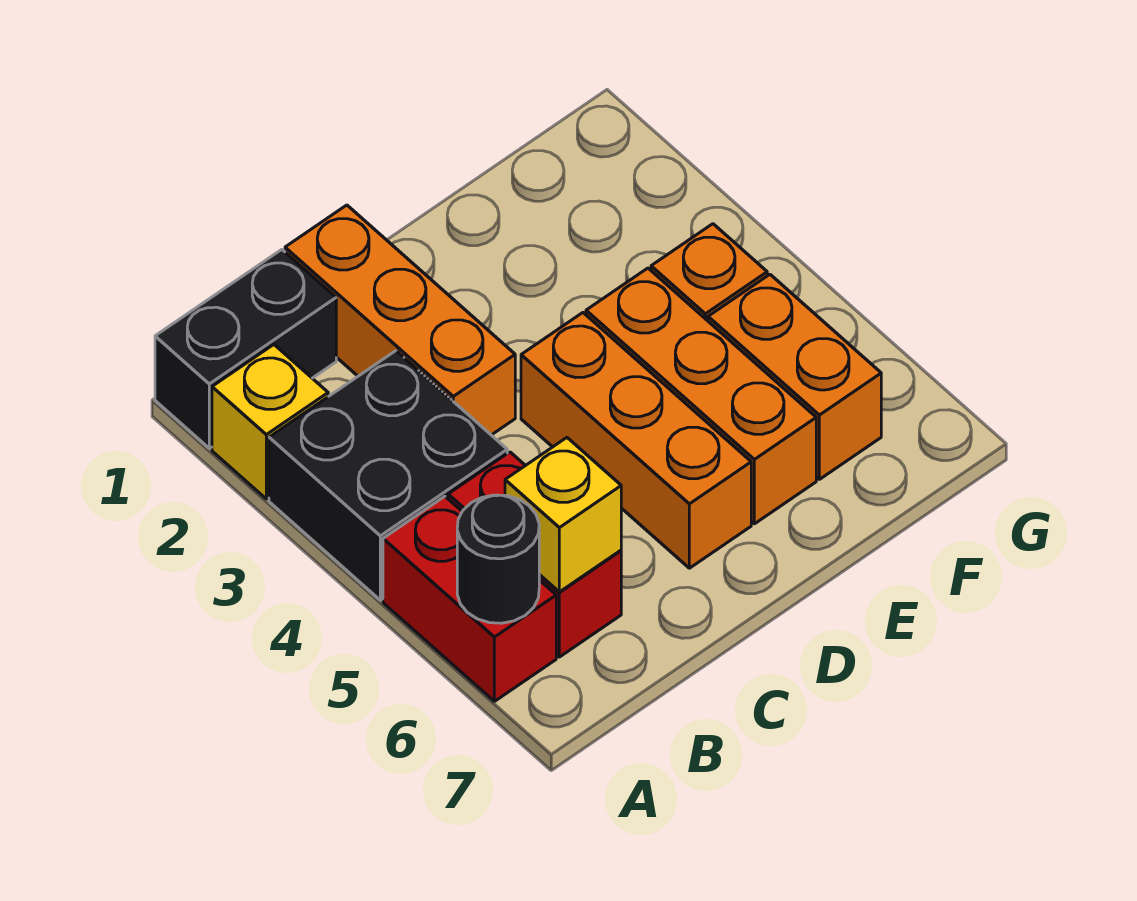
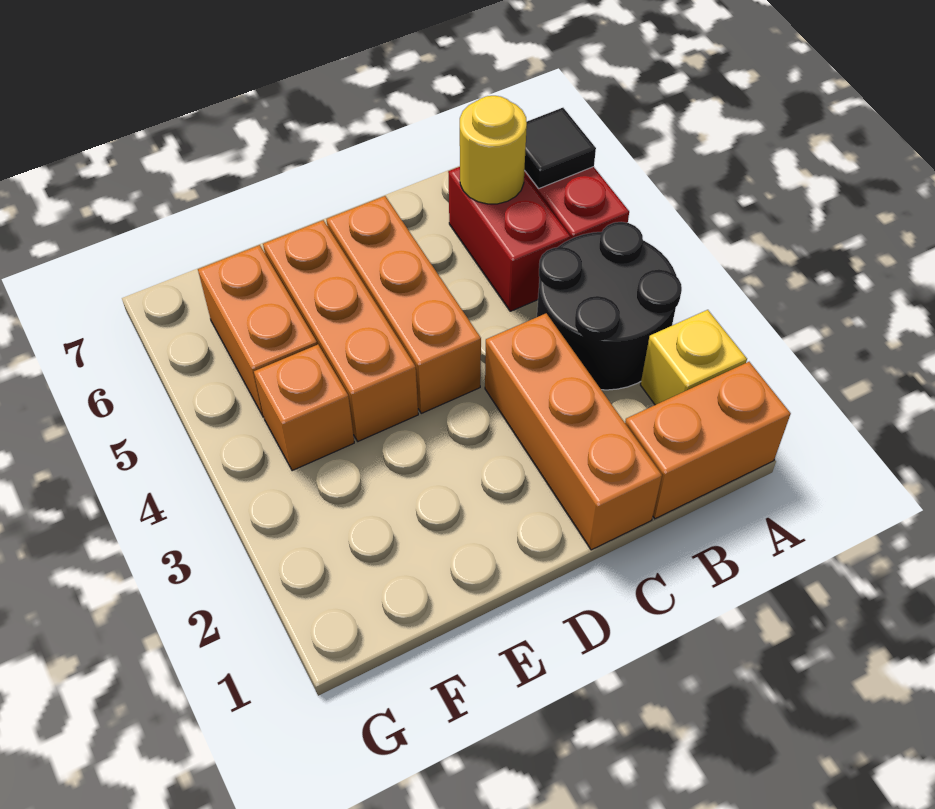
black 1x2 brick [155,250,336,448] -> orange 1x2 brick [625,362,791,519]
black 2x2 brick [269,351,507,600] -> black 2x2 round brick [537,222,682,390]
black 1x1 round brick [457,495,539,623] -> black 1x1 tile [524,108,596,188]
yellow 1x1 brick [505,438,621,592] -> yellow 1x1 round brick [460,96,527,204]

